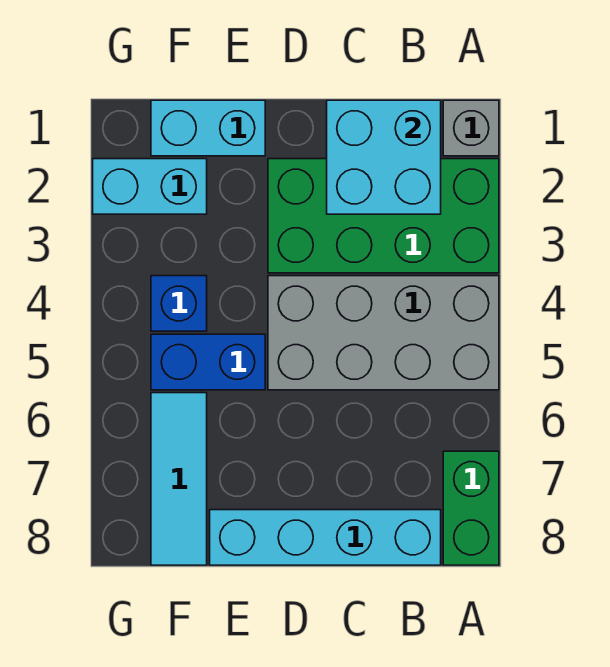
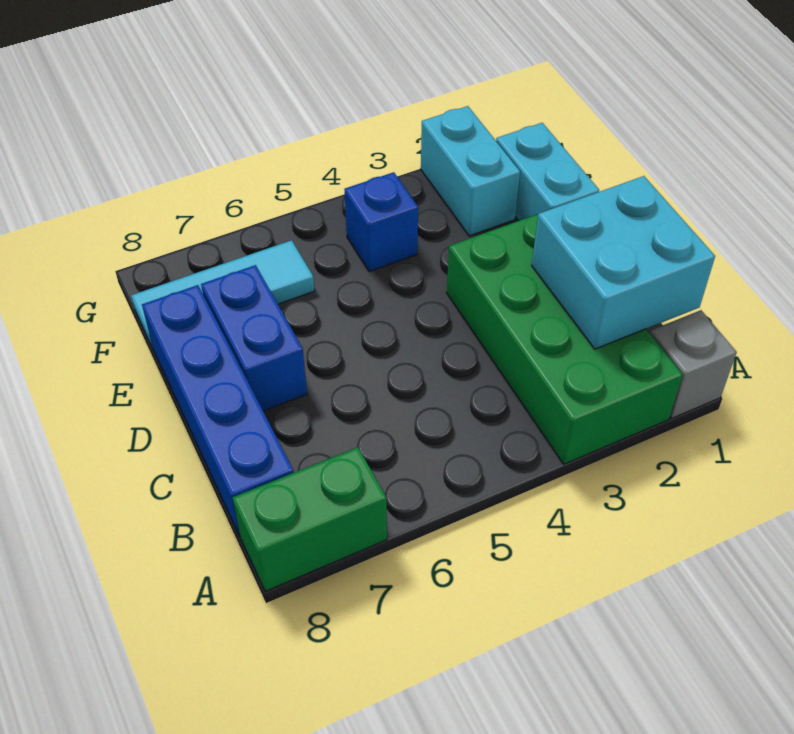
grey 2x4 brick [268,276,499,390] -> none
cyan 1x4 brick [210,510,441,565] -> blue 1x4 brick [142,285,294,536]
blue 1x2 brick [151,334,265,390] -> blue 1x2 brick moved to [201,265,307,411]

